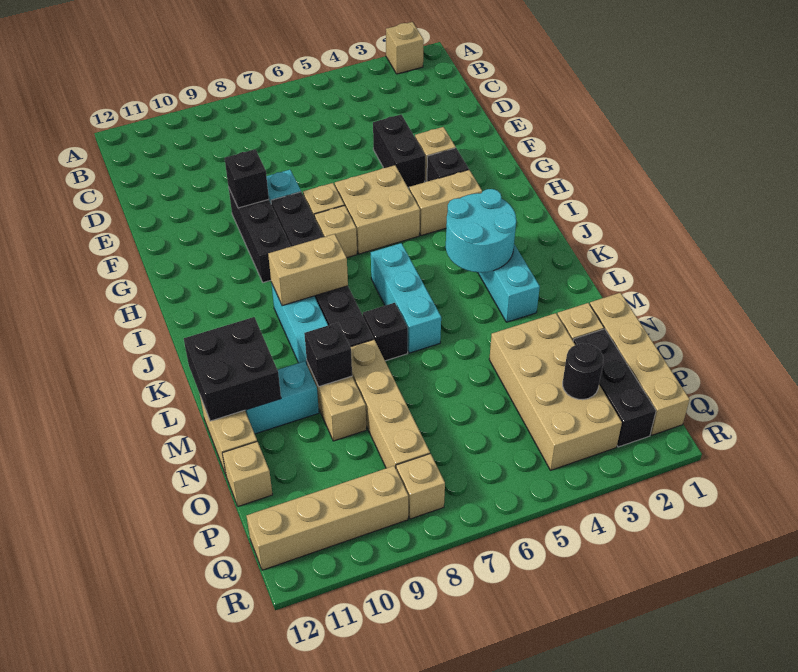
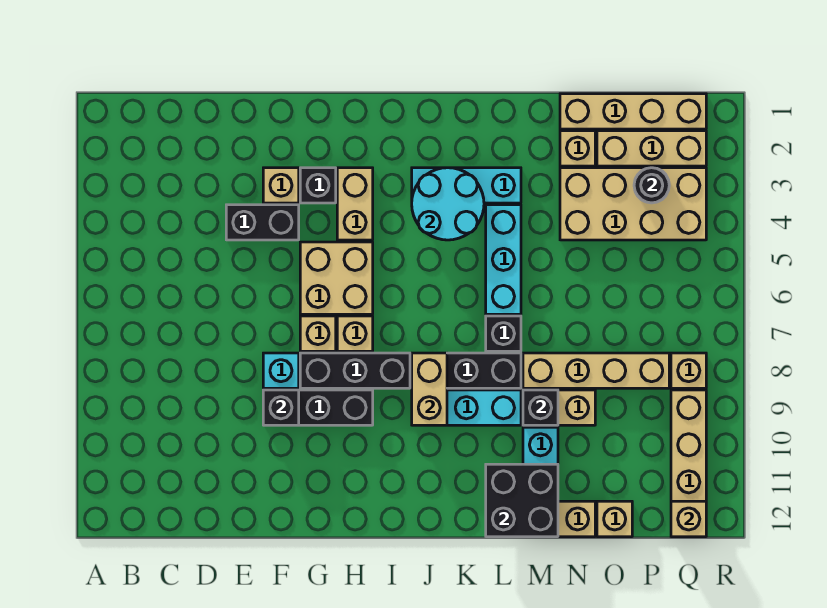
tan 1x1 brick [386,22,424,74] -> tan 1x1 brick moved to [671,501,706,537]
cyan 1x3 brick [371,243,441,353] -> cyan 1x3 brick turned to [486,205,521,314]
black 1x3 brick [573,329,656,447] -> tan 1x3 brick [597,131,706,166]

